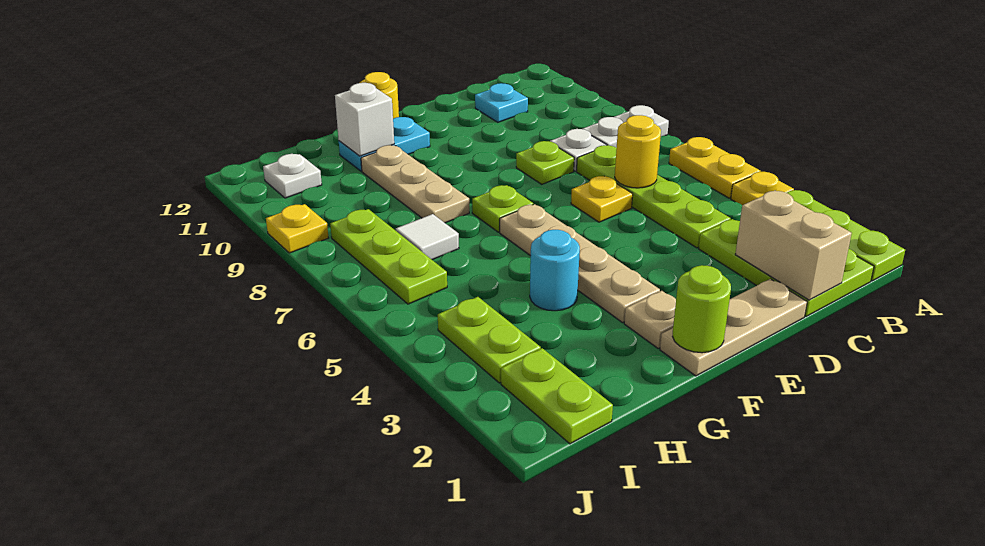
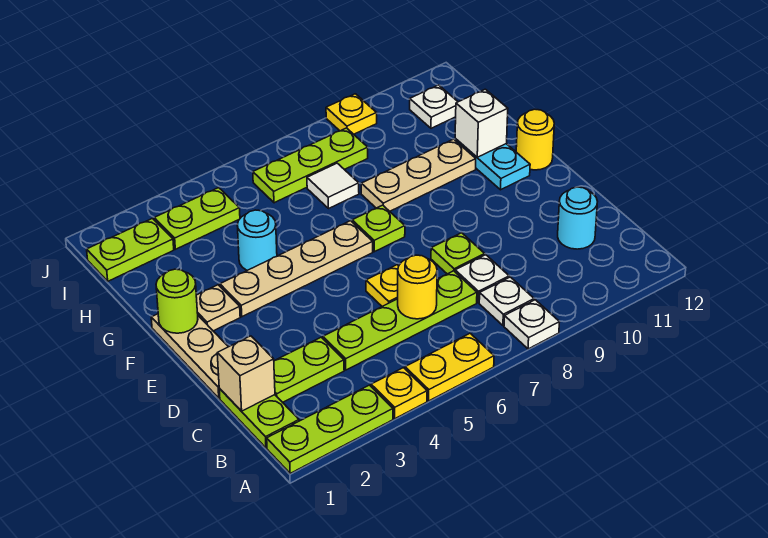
tan 1x2 brick [735,191,852,300] -> tan 1x1 brick [217,336,275,411]
cyan 1x1 plate [475,83,528,122] -> cyan 1x1 round brick [558,187,598,249]

